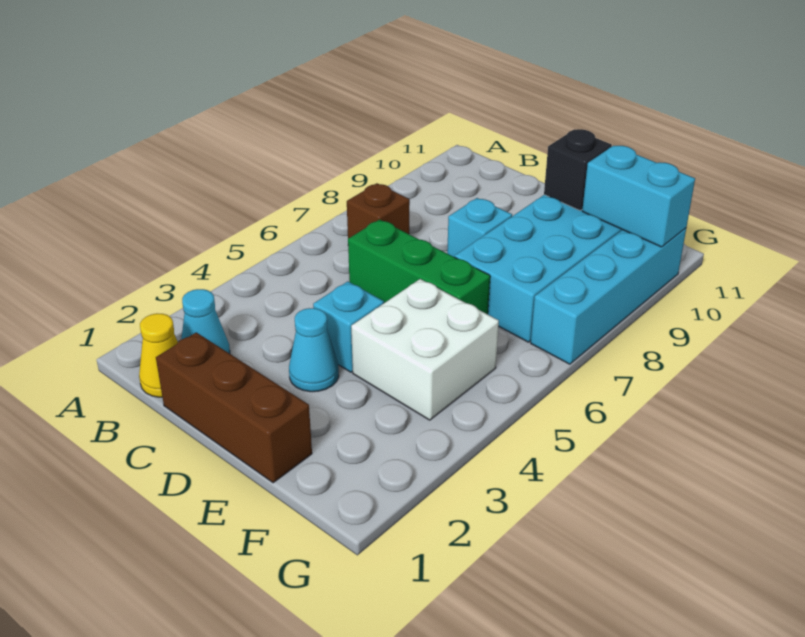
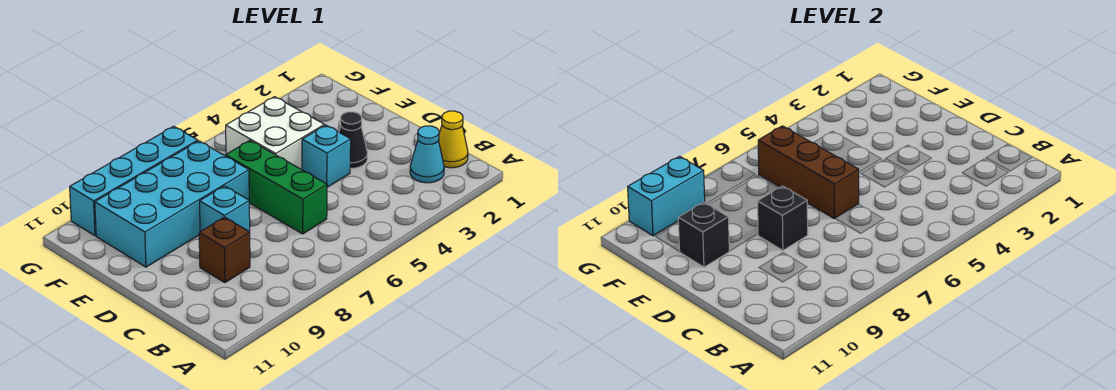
brown 1x1 brick [347,183,410,238] -> brown 1x1 brick moved to [199,217,250,283]
brown 1x3 brick [156,332,312,483] -> brown 1x3 brick moved to [758,126,859,219]
cyan 1x1 cone [289,308,339,392] -> black 1x1 cone [339,112,367,168]
none -> black 1x1 brick [758,186,808,250]
cyan 1x2 brick [582,145,695,247] -> cyan 1x2 brick turned to [628,156,705,236]

